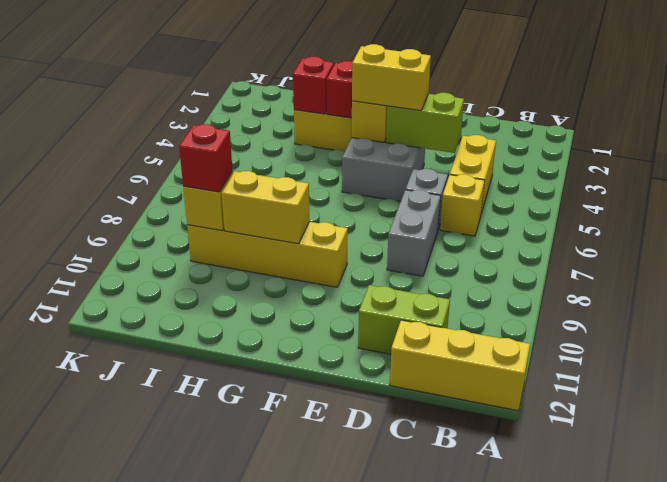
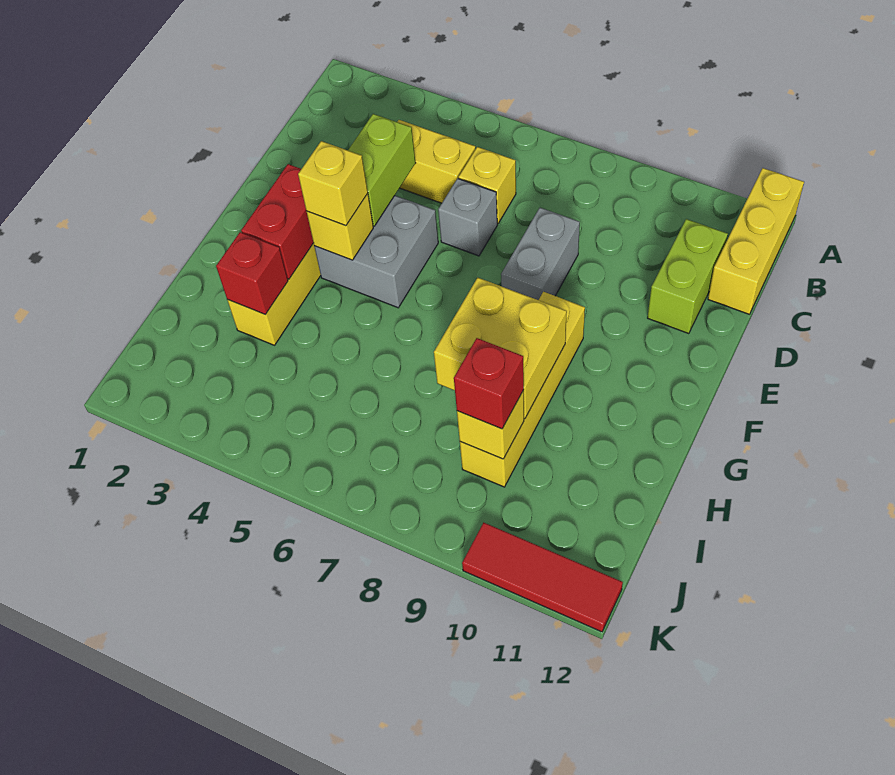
grey 1x2 brick [387,190,441,276] -> grey 1x2 brick turned to [501,208,580,300]
yellow 1x2 brick [352,44,431,111] -> yellow 1x1 brick [298,141,368,226]
yellow 1x2 brick [222,171,310,244] -> yellow 2x2 brick [434,278,567,419]
none -> red 1x3 tile [462,523,623,632]

